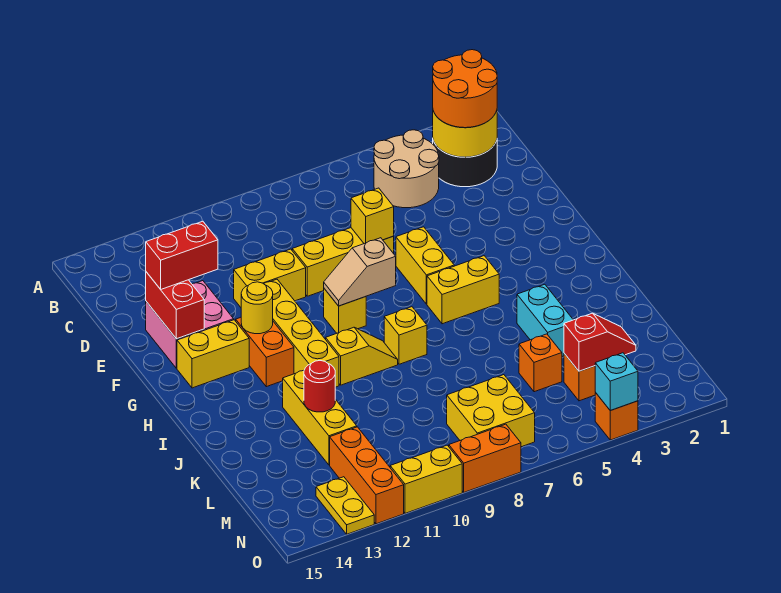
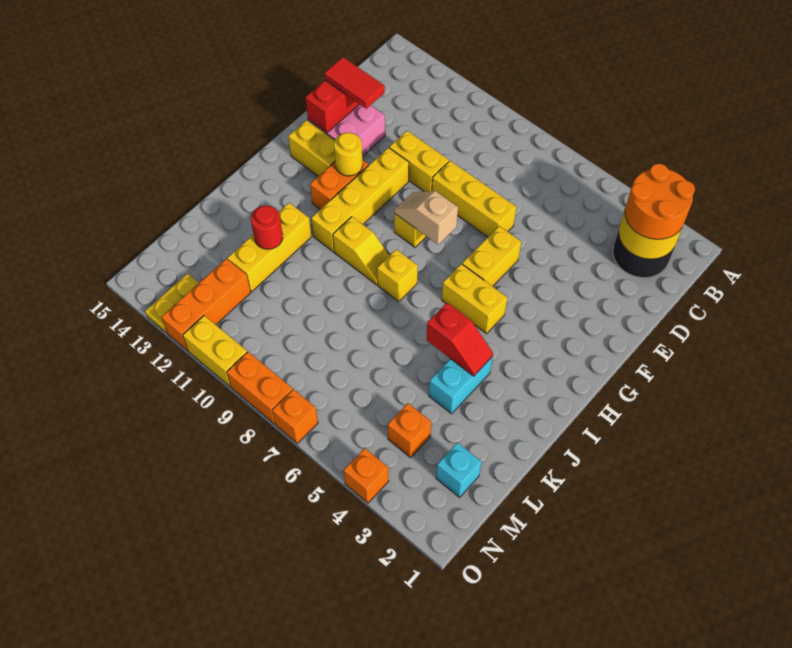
tan 2x2 round brick [374,130,439,208] -> none
yellow 1x1 brick [351,188,394,244] -> none
red 1x2 brick [146,221,218,289] -> red 1x2 tile [325,57,385,109]
orange 1x1 brick [519,334,562,392] -> orange 1x1 brick moved to [272,389,318,443]
red 1x2 slope [564,313,636,371] -> red 1x2 slope moved to [426,303,493,376]
yellow 2x2 brick [447,375,535,447] -> none
cyan 1x1 brick [595,353,638,411] -> cyan 1x1 brick moved to [436,443,482,497]

